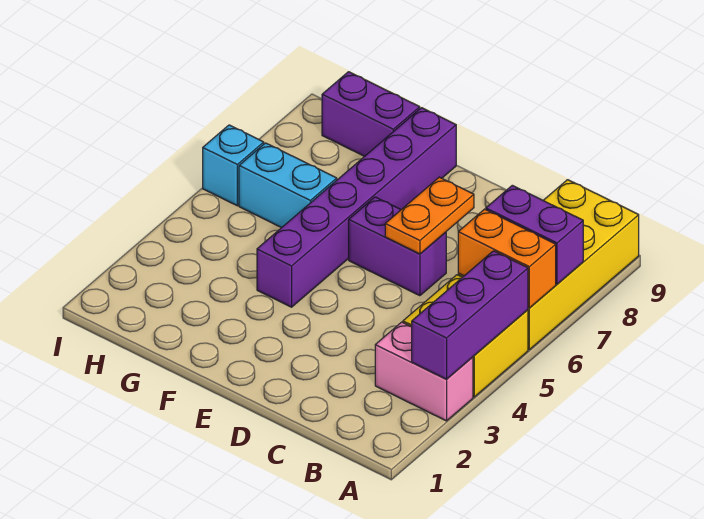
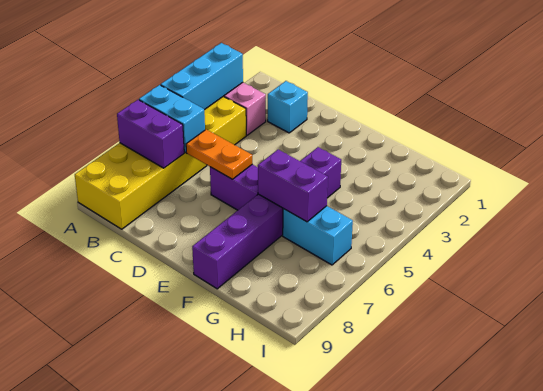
purple 1x3 brick [412,251,528,379] -> cyan 1x3 brick [161,43,243,110]
orange 1x2 brick [458,209,556,308] -> cyan 1x2 brick [139,85,205,153]
orange 1x2 plate [385,177,474,254] -> orange 1x2 plate turned to [186,129,252,179]
purple 1x2 brick [322,72,420,156] -> purple 1x2 brick moved to [258,150,328,222]
cyan 1x1 brick [203,125,264,206] -> cyan 1x1 brick moved to [268,81,308,133]

